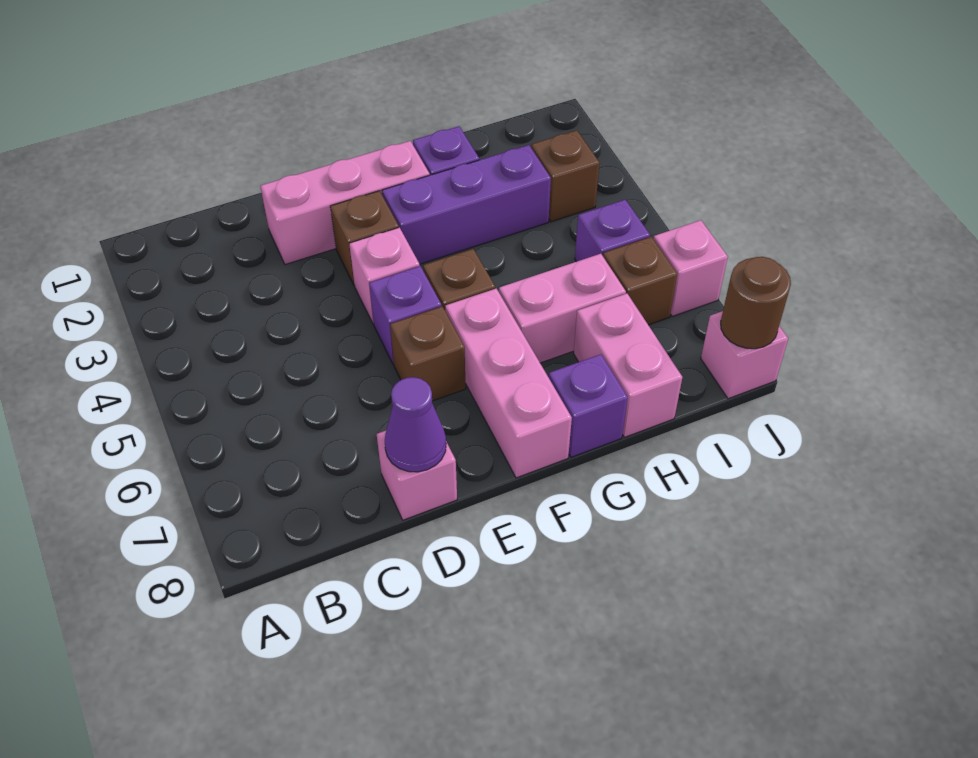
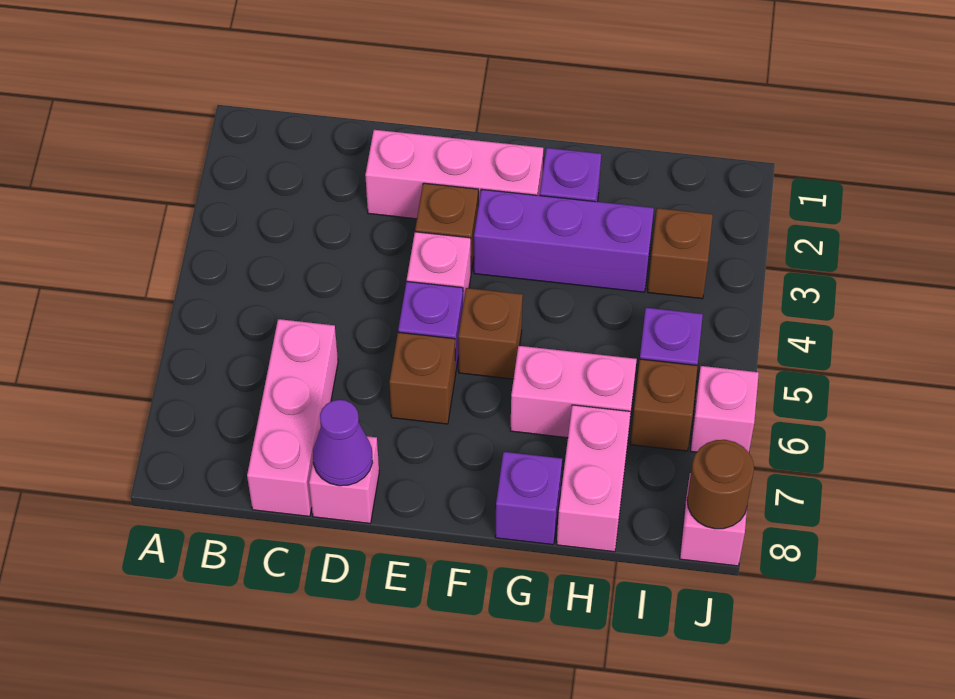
pink 1x3 brick [445,289,572,478] -> pink 1x3 brick moved to [247,319,338,516]

